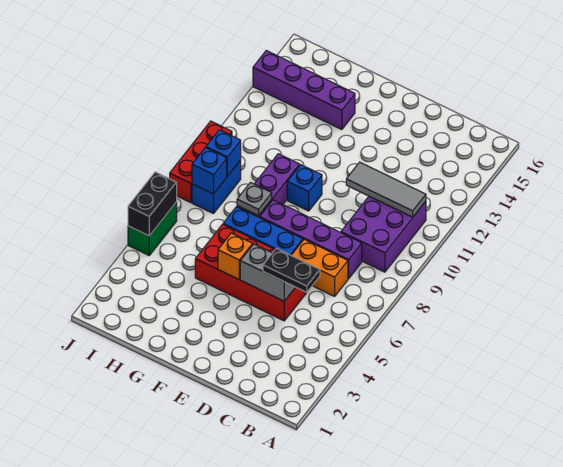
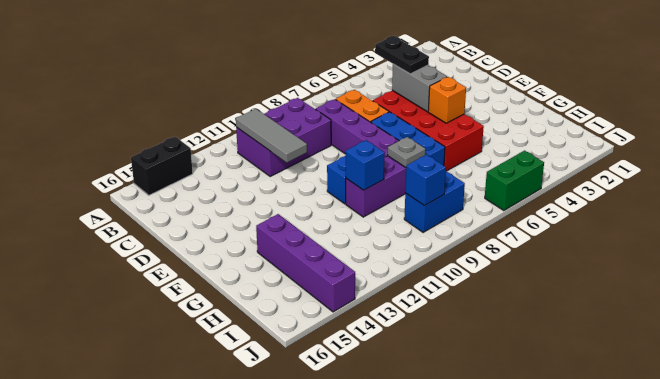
blue 1x1 brick [192,148,227,194] -> blue 1x1 brick moved to [346,140,385,190]
black 1x2 brick [128,172,177,236] -> black 1x2 brick moved to [131,137,193,195]
red 1x3 brick [170,121,232,203] -> none

